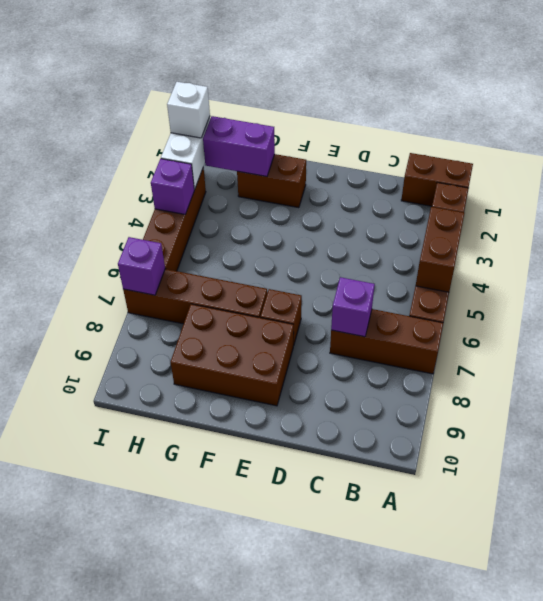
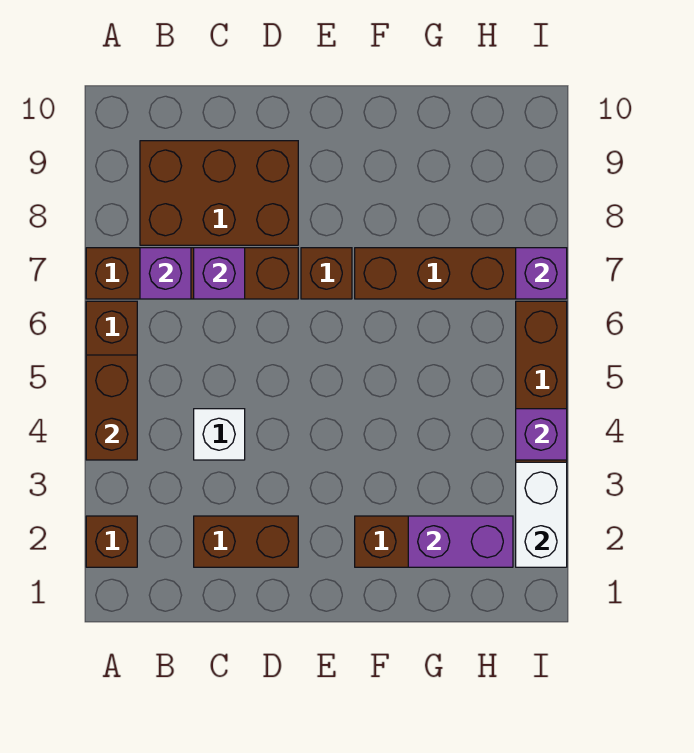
brown 1x2 brick [401,153,473,206] -> brown 1x2 brick moved to [194,516,298,567]
brown 1x3 brick [330,309,443,374] -> brown 1x4 brick [86,248,298,299]
none -> purple 1x1 brick [140,248,191,299]
brown 2x3 brick [171,304,294,406] -> brown 2x3 brick moved to [140,141,298,245]
white 1x1 brick [167,82,210,138] -> white 1x1 brick moved to [194,409,245,460]

